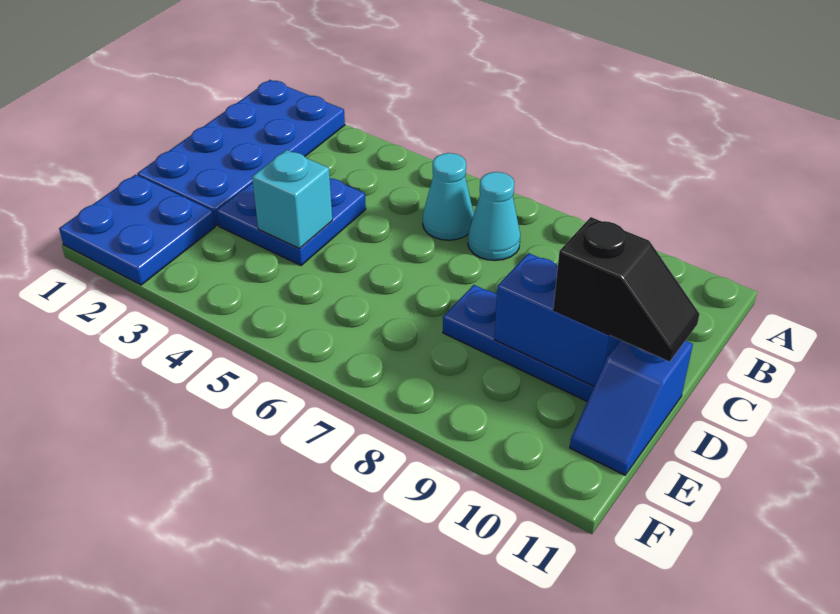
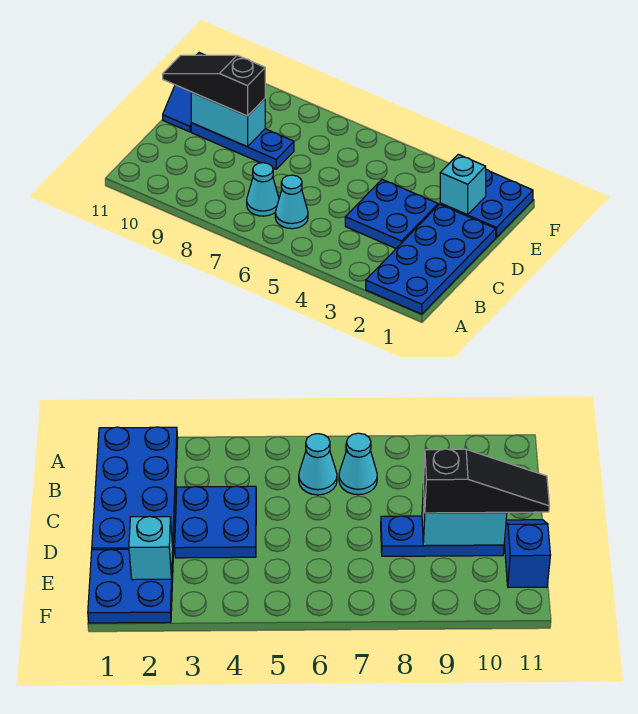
cyan 1x1 brick [252,150,332,248] -> cyan 1x1 brick moved to [440,154,486,215]
blue 1x2 brick [494,253,620,386] -> cyan 1x2 brick [191,92,265,147]
black 1x2 slope [553,217,699,362] -> black 1x3 slope [163,55,265,116]
blue 1x2 slope [570,340,693,475] -> blue 1x2 slope turned to [163,53,204,132]

